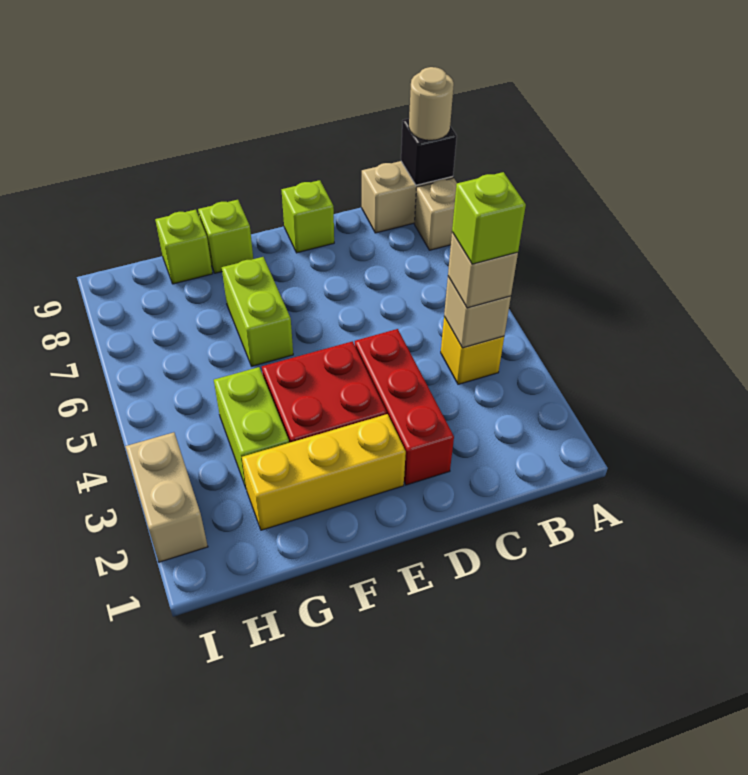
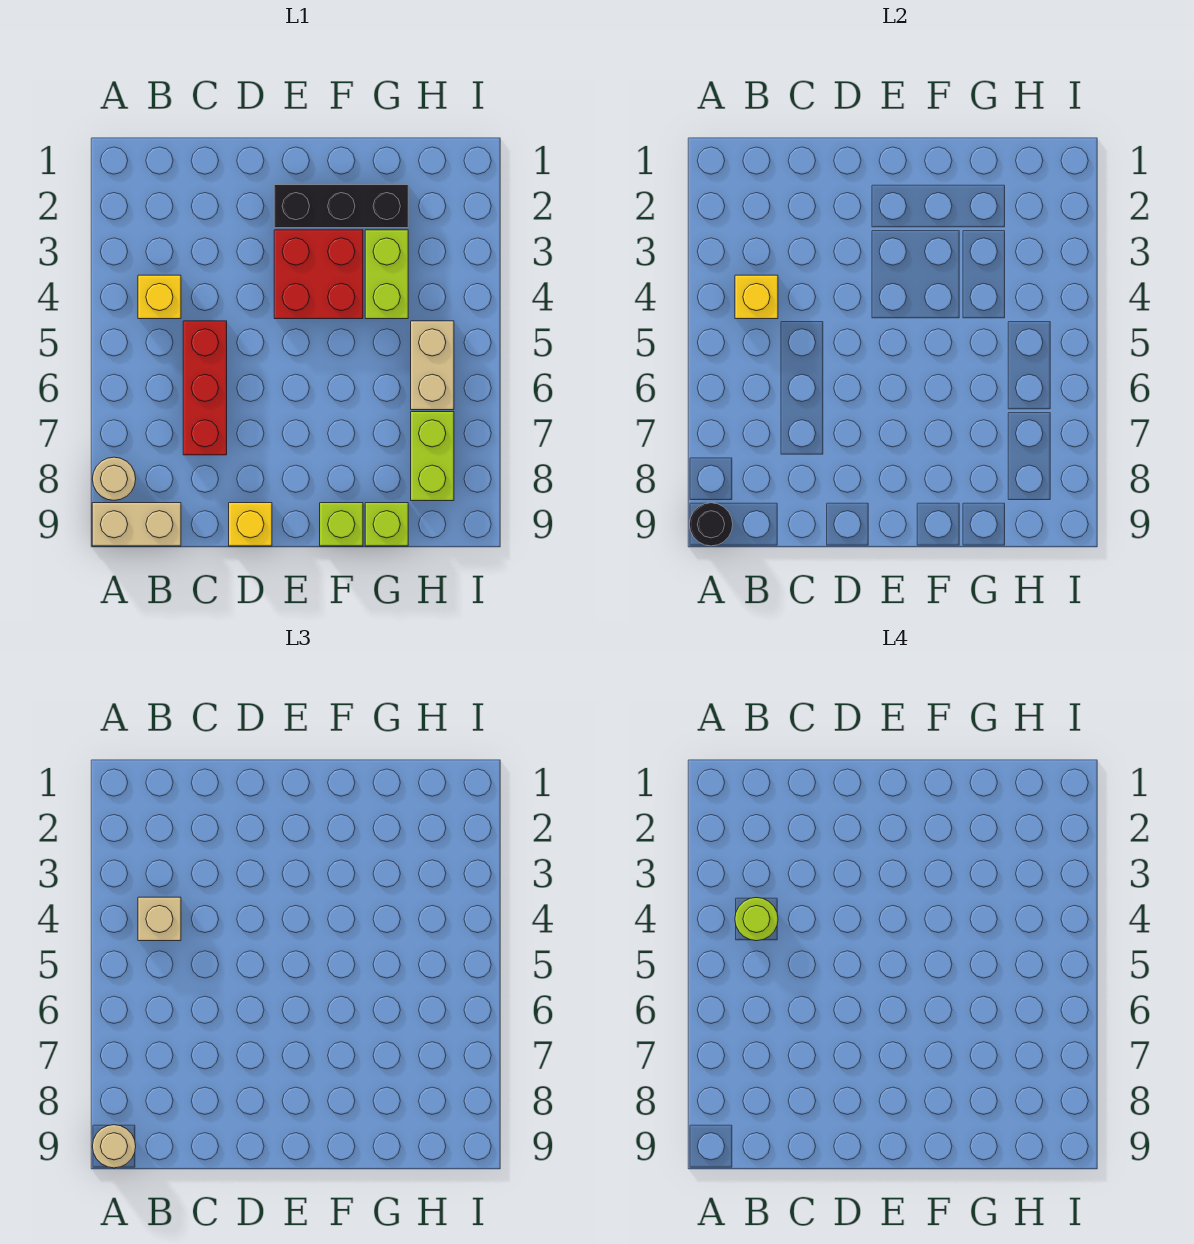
tan 1x1 brick [414,178,457,250] -> tan 1x1 round brick [92,457,136,500]
black 1x1 brick [401,119,457,185] -> black 1x1 round brick [689,503,733,546]
tan 1x1 brick [444,277,511,348] -> yellow 1x1 brick [735,275,778,319]
lime 1x1 brick [452,172,526,264] -> lime 1x1 round brick [735,898,778,941]
red 1x3 brick [355,329,454,485] -> red 1x3 brick moved to [183,321,227,455]
lime 1x1 brick [282,180,334,253] -> yellow 1x1 brick [229,503,272,546]
yellow 1x3 brick [242,414,406,530] -> black 1x3 brick [274,185,408,228]
lime 1x2 brick [222,257,293,366] -> lime 1x2 brick moved to [411,412,454,501]
tan 1x2 brick [125,432,208,562] -> tan 1x2 brick moved to [411,321,454,410]

